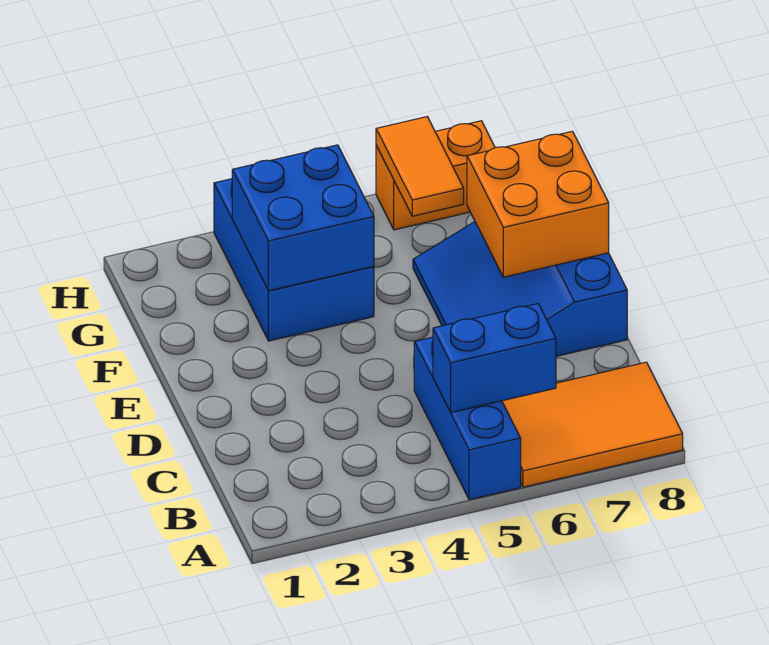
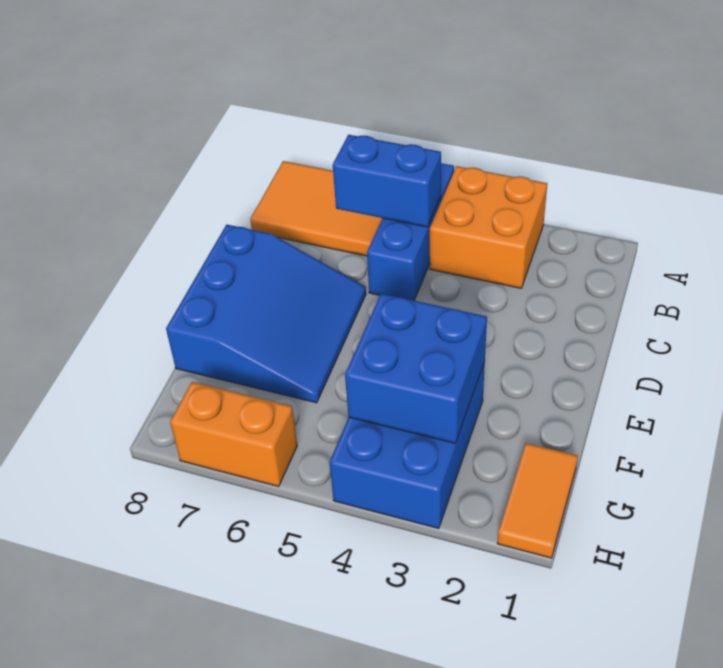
orange 2x2 brick [467,131,609,277] -> orange 2x2 brick moved to [430,166,547,288]
orange 1x2 tile [376,117,464,216] -> orange 1x2 tile moved to [497,443,578,558]

